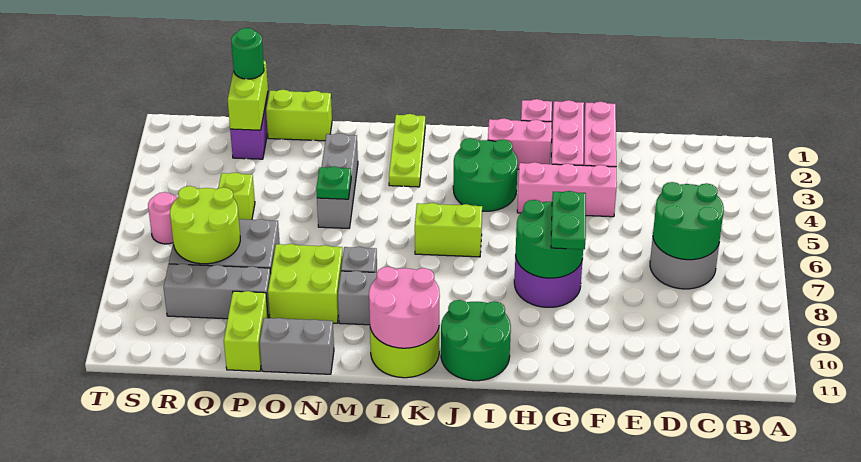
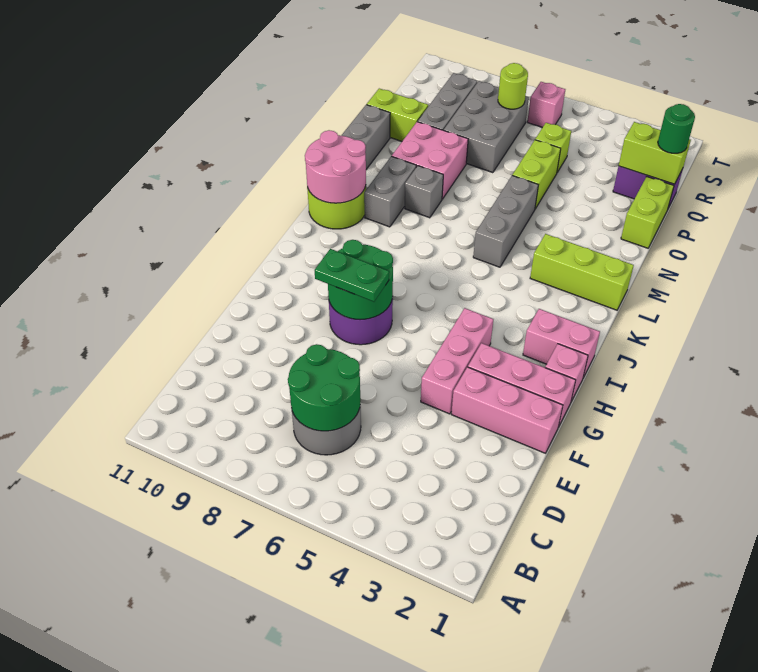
pink 1x2 brick [488,118,552,169] -> pink 1x2 brick turned to [523,309,600,378]
green 2x2 round brick [453,138,518,211] -> none
green 2x2 round brick [441,300,511,381] -> none
lime 1x2 brick [415,203,482,257] -> lime 1x2 brick moved to [512,140,561,209]
lime 1x3 plate [389,114,425,187] -> lime 1x3 brick [530,234,634,310]
grey 1x3 brick [317,133,358,228] -> grey 1x3 brick turned to [473,176,538,267]
green 1x1 plate [316,166,351,199] -> none
lime 2x2 brick [268,244,343,323] -> pink 2x2 brick [392,122,468,199]
lime 2x2 round brick [170,186,240,264] -> lime 1x1 round brick [498,63,528,109]
pink 1x1 round brick [148,192,177,244] -> pink 1x1 brick [527,82,565,127]

